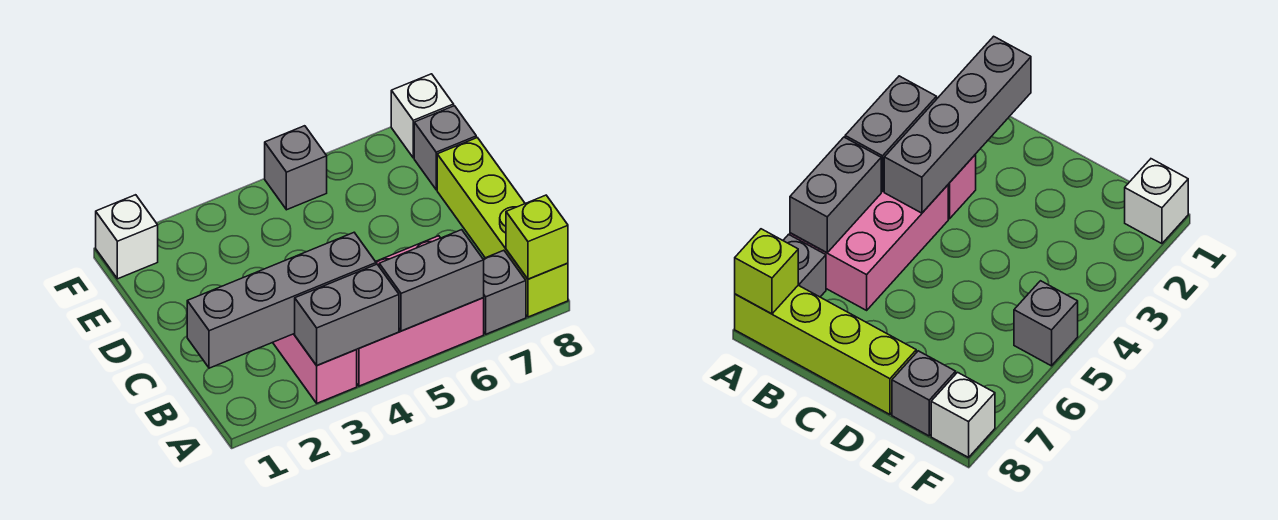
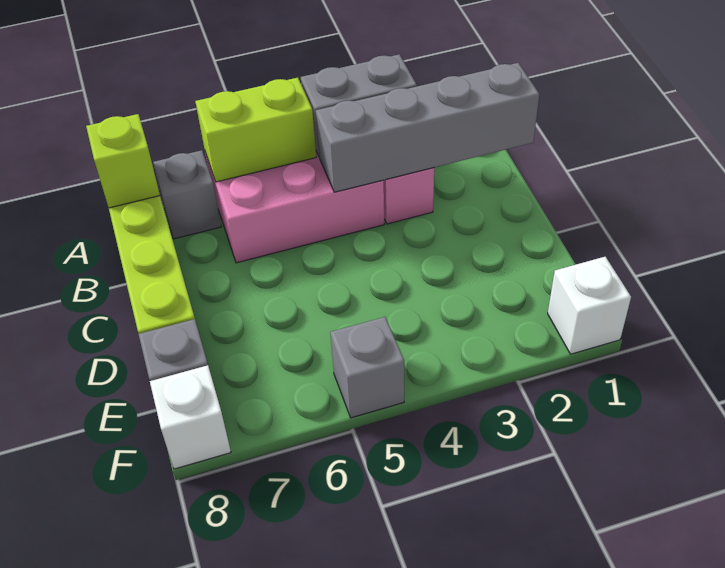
grey 1x2 brick [379,230,484,331] -> lime 1x2 brick [195,78,316,182]

